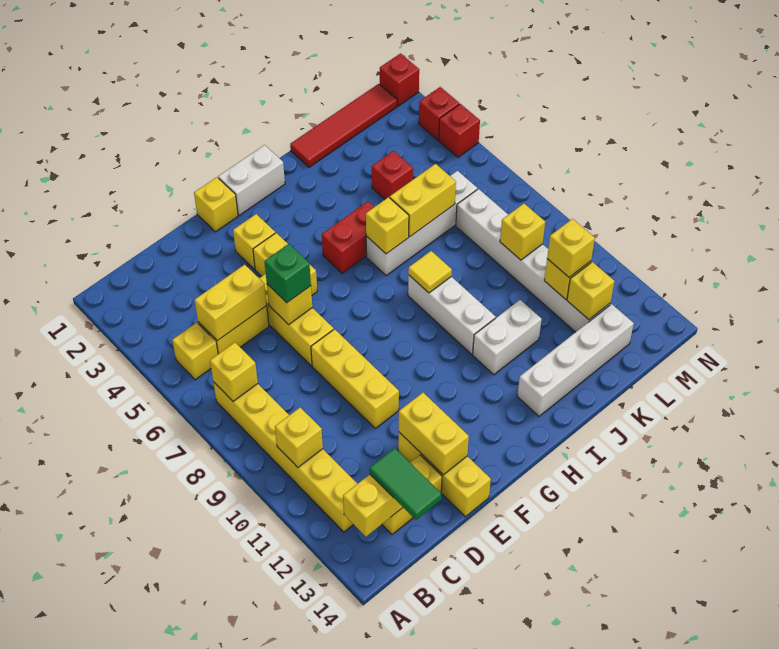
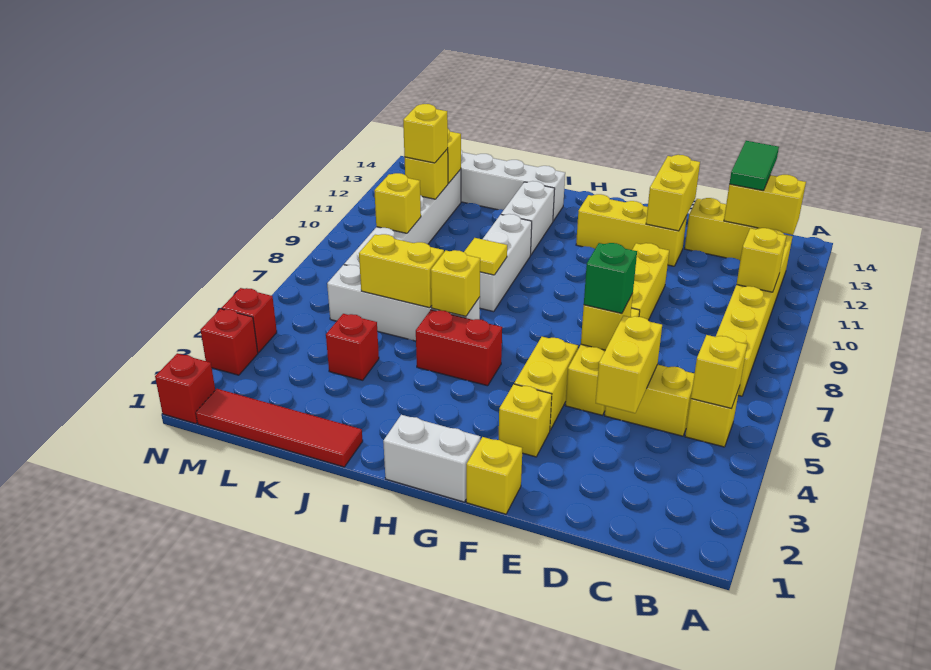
yellow 1x1 brick [210,343,258,401] -> yellow 1x1 brick moved to [691,335,747,408]
yellow 1x2 brick [195,265,267,341] -> yellow 1x2 brick turned to [596,316,662,413]
yellow 1x3 brick [398,432,491,517] -> yellow 1x3 brick turned to [576,194,687,266]
white 1x2 brick [473,300,542,375] -> white 1x2 brick turned to [501,181,555,255]

